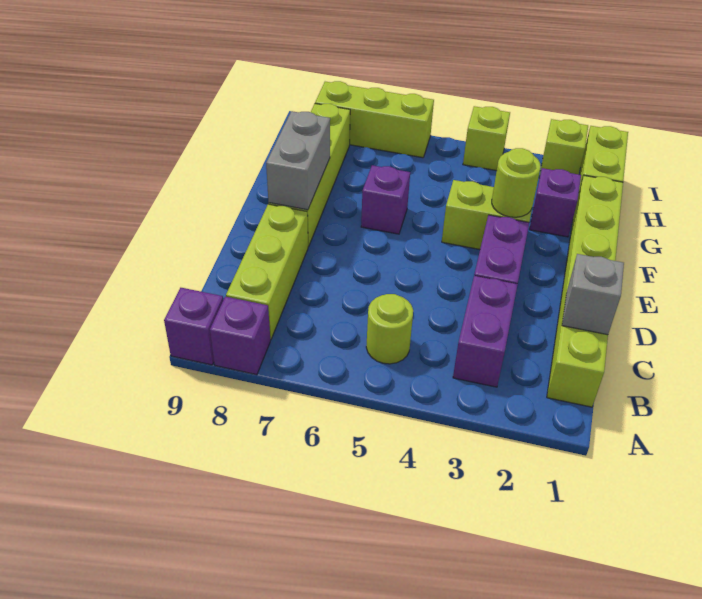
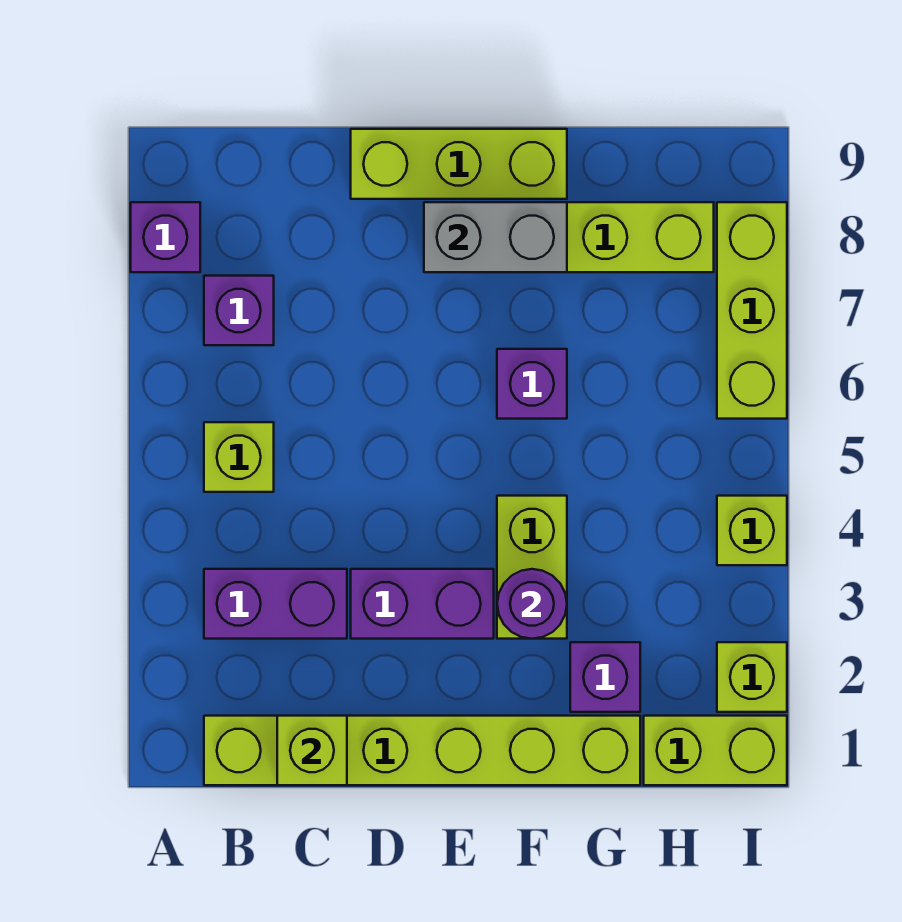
purple 1x1 brick [164,288,223,365] -> purple 1x1 brick moved to [204,276,274,345]
lime 1x1 round brick [366,294,413,364] -> lime 1x1 brick [204,422,274,492]
lime 1x3 brick [226,204,308,340] -> lime 1x3 brick moved to [351,129,567,199]
grey 1x1 brick [562,254,624,335] -> lime 1x1 brick [277,716,347,785]
lime 1x1 round brick [492,148,541,217] -> purple 1x1 round brick [497,569,567,639]

